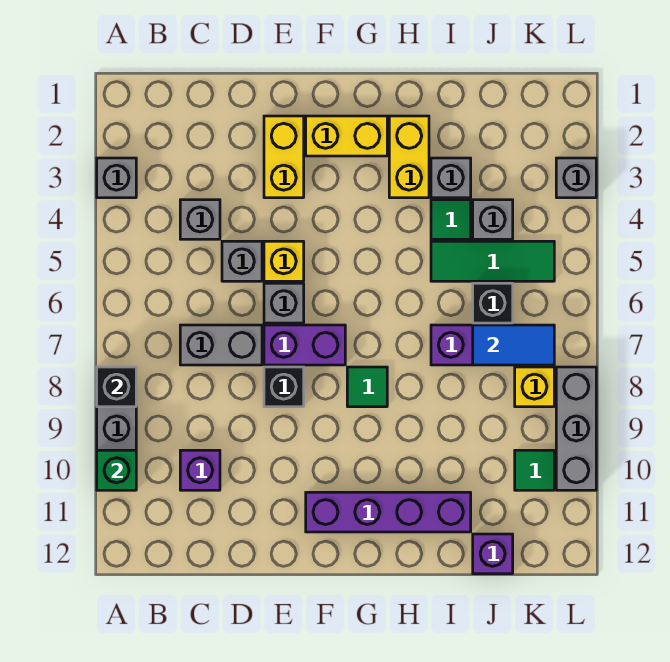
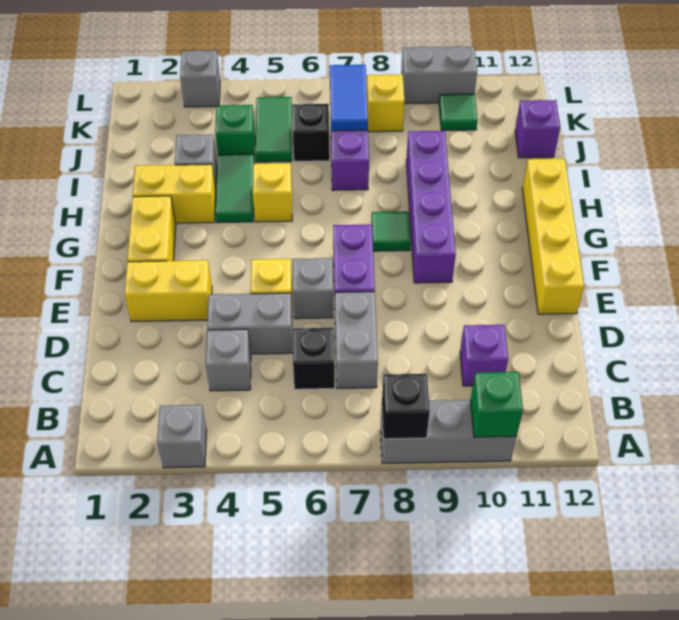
grey 1x1 brick [222,241,262,281] -> grey 1x2 brick [207,293,292,354]
black 1x1 brick [264,367,304,407] -> black 1x1 brick moved to [293,328,335,389]
none -> yellow 1x4 brick [522,159,584,314]
purple 1x4 brick [306,492,471,532] -> purple 1x4 brick moved to [406,131,456,283]
none -> yellow 1x1 brick [253,163,292,222]
green 1x1 tile [431,200,471,239] -> green 1x2 tile [215,154,255,223]
green 1x3 tile [431,241,554,281] -> green 1x2 tile [256,97,292,162]
grey 1x1 brick [473,200,513,239] -> green 1x1 brick [215,105,255,161]
grey 1x3 brick [556,367,596,490] -> grey 1x2 brick [401,46,477,104]

